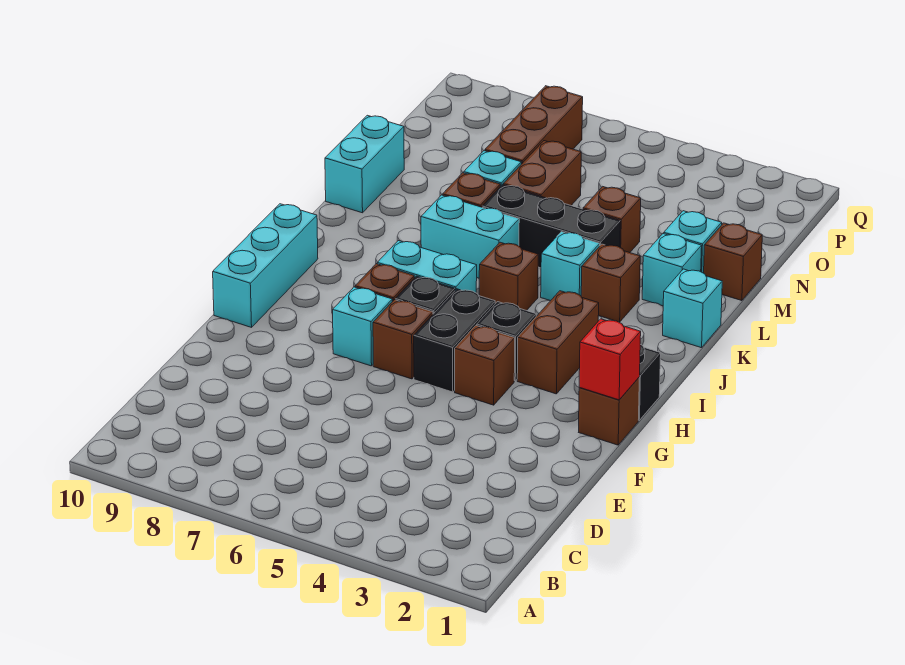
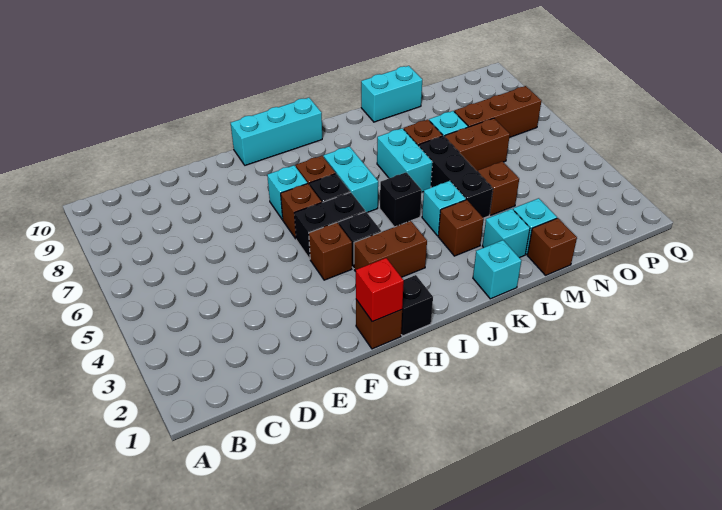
brown 1x1 brick [479,242,538,311] -> black 1x1 brick [380,172,422,227]

